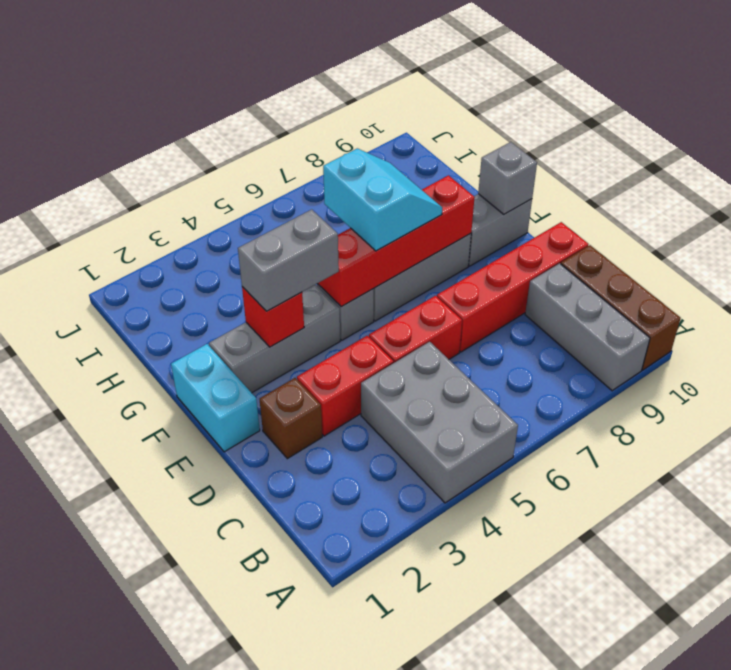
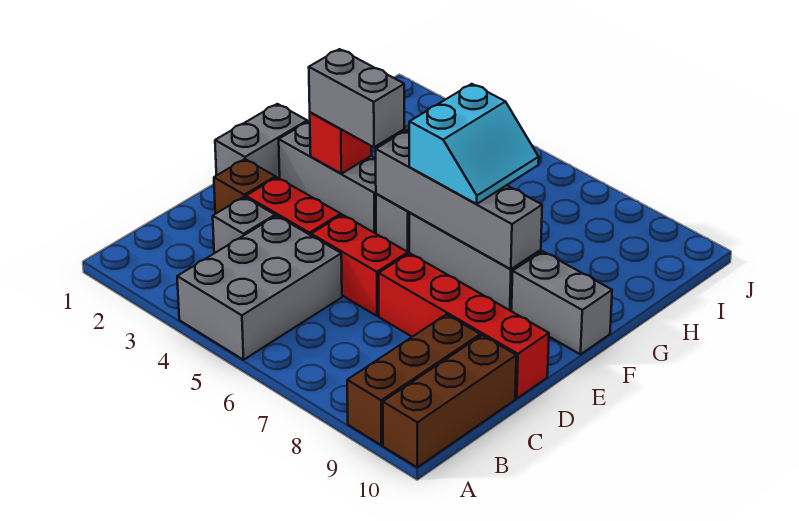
grey 1x3 brick [525,263,650,391] -> brown 1x3 brick [347,315,480,445]
cyan 1x2 brick [171,344,260,452] -> grey 1x2 brick [215,104,307,179]
red 1x4 brick [317,175,475,307] -> grey 1x4 brick [376,131,542,269]
grey 1x1 brick [478,142,537,214] -> grey 1x1 brick moved to [213,197,275,253]

